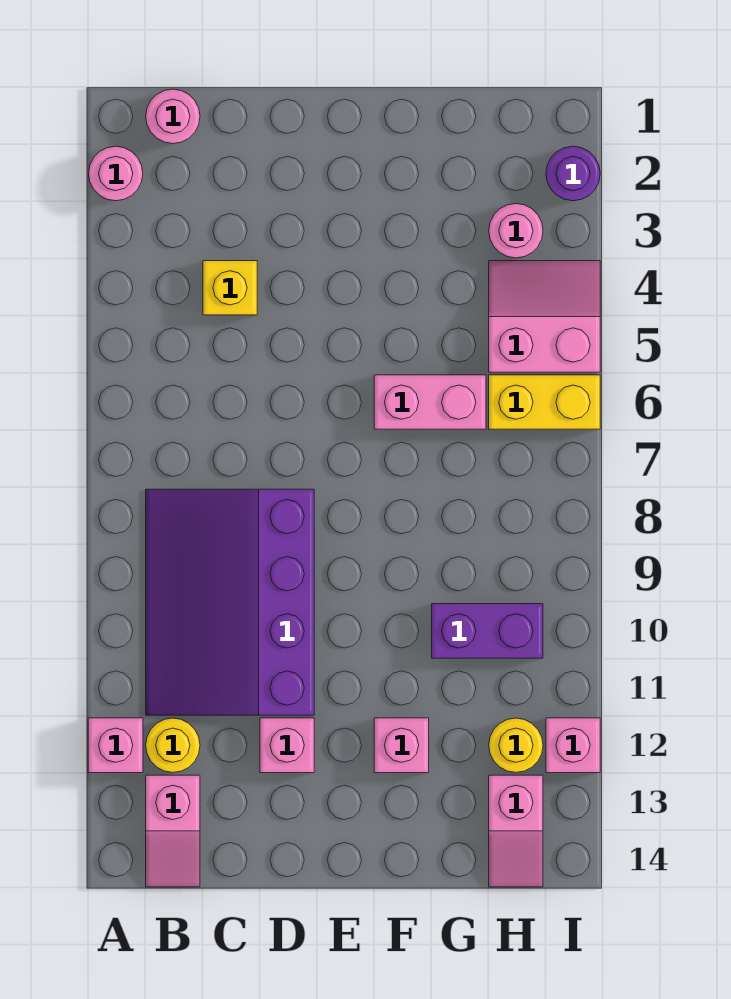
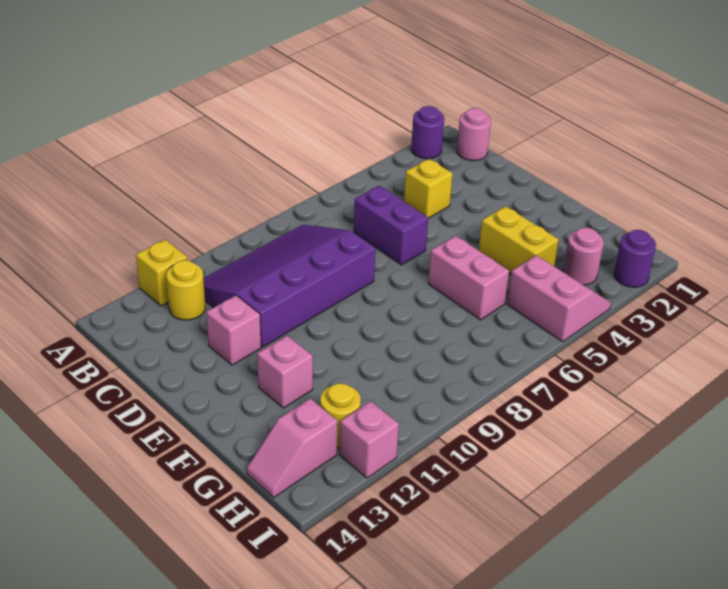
pink 1x1 round brick [89,146,143,201] -> purple 1x1 round brick [411,106,444,159]
pink 1x1 brick [88,718,143,773] -> yellow 1x1 brick [136,240,187,306]
pink 1x2 slope [146,775,200,887] -> none
purple 1x2 brick [432,604,543,658] -> purple 1x2 brick moved to [354,186,428,265]
yellow 1x2 brick [489,375,600,429] -> yellow 1x2 brick moved to [479,206,559,274]

